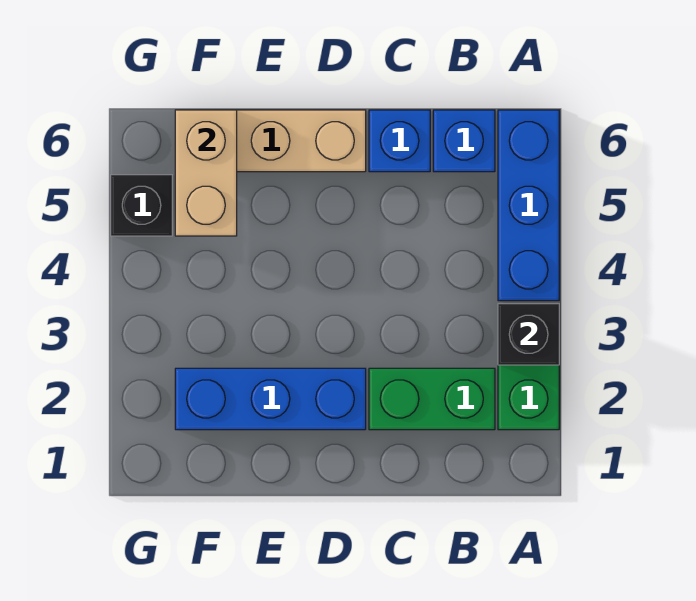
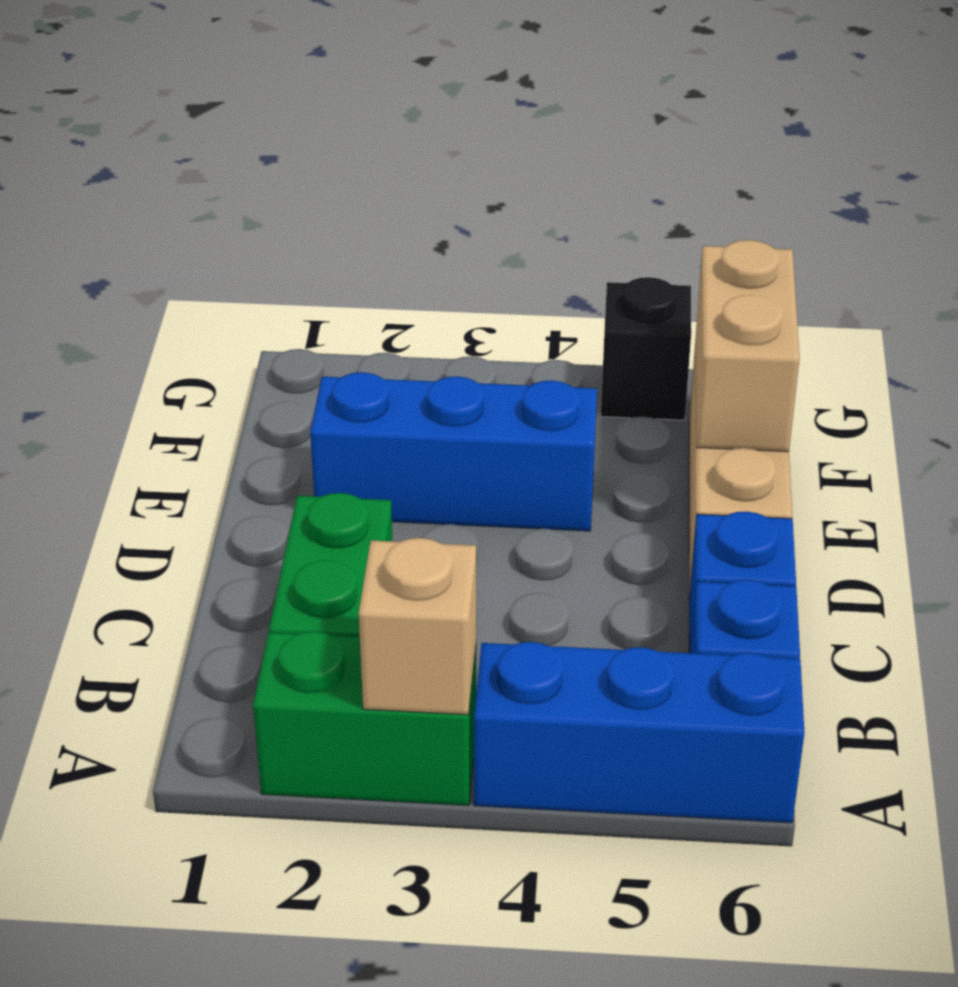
black 1x1 brick [498,304,559,365] -> tan 1x1 brick [359,538,476,715]
blue 1x3 brick [175,368,366,430] -> blue 1x3 brick turned to [310,372,597,531]
tan 1x2 brick [175,110,237,236] -> tan 1x2 brick turned to [696,240,800,452]

